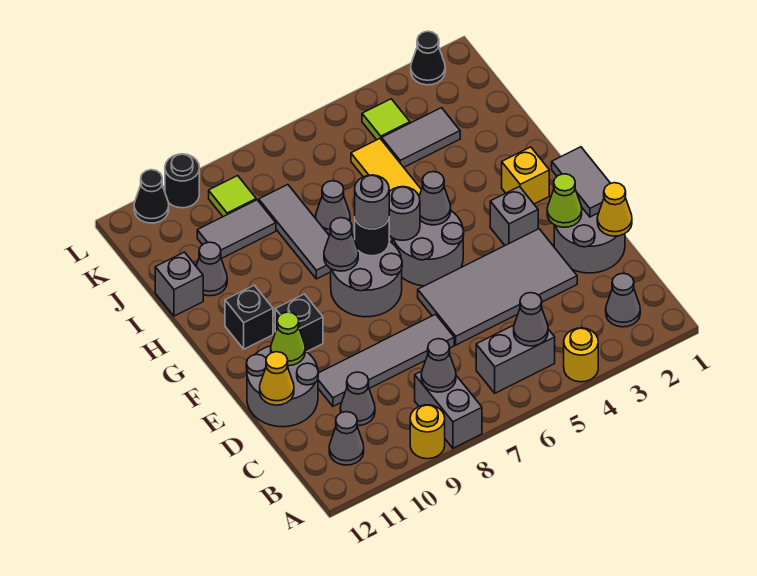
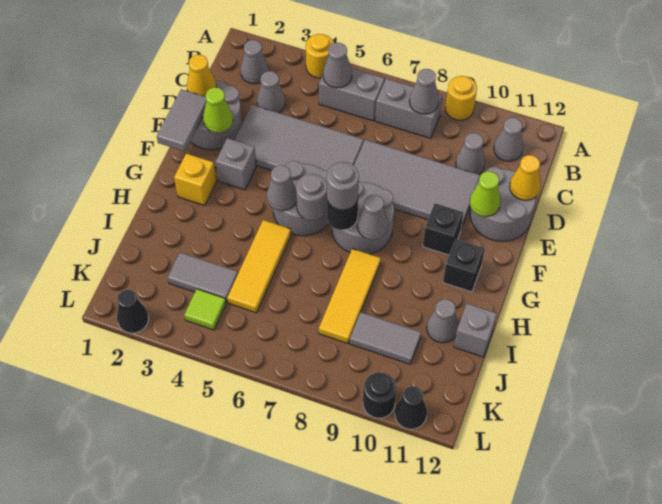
grey 1x2 brick [415,371,482,448] -> grey 1x2 brick turned to [375,79,442,138]
grey 1x4 tile [318,314,454,406] -> grey 2x4 tile [354,140,480,228]
grey 1x3 tile [259,185,331,279] -> yellow 1x3 tile [319,249,381,343]
grey 1x1 cone [316,181,350,234] -> grey 1x1 cone moved to [257,71,285,113]
lime 1x1 tile [209,176,256,217] -> none

